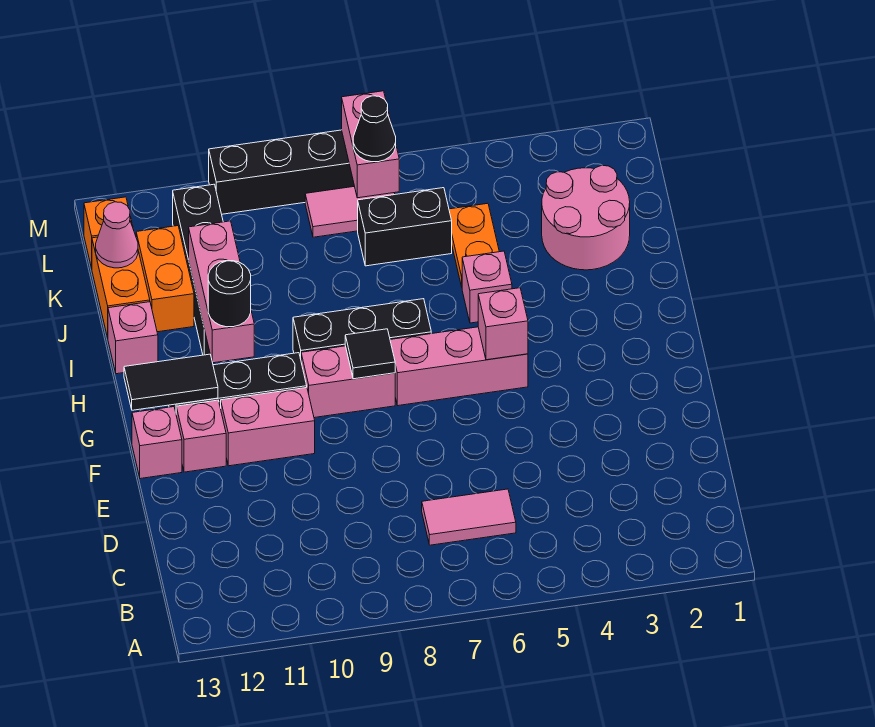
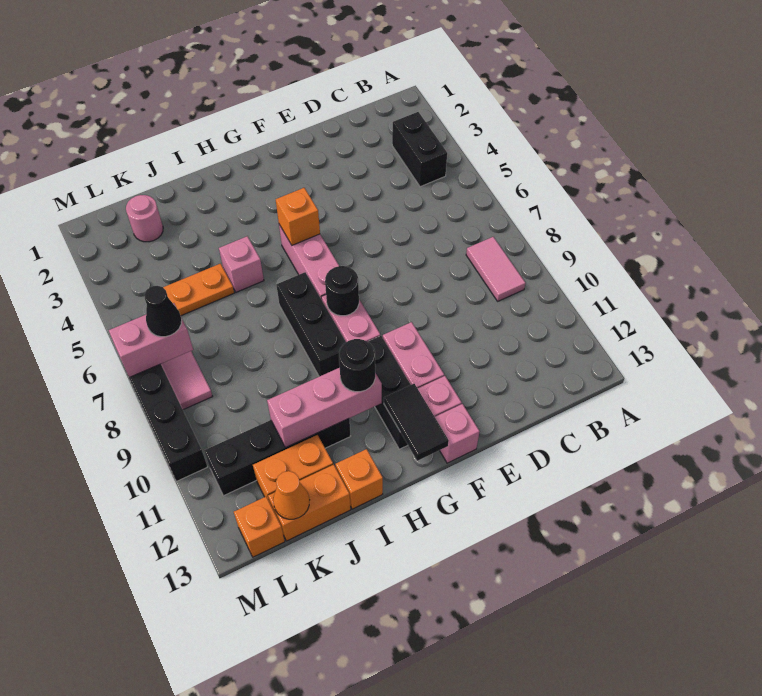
pink 1x2 tile [422,489,516,545] -> pink 1x2 tile moved to [466,237,525,301]
pink 1x1 brick [478,288,528,360] -> orange 1x1 brick [276,188,320,245]
black 1x1 tile [345,329,395,379] -> black 1x1 round brick [325,266,359,316]
pink 1x1 brick [108,302,158,374] -> orange 1x1 brick [335,449,383,509]
pink 2x2 round brick [542,166,630,270] -> pink 1x1 round brick [126,195,163,242]
black 1x2 brick [358,188,452,266] -> black 1x2 brick moved to [392,112,447,187]
pink 1x1 cone [96,202,138,268] -> orange 1x1 cone [273,471,309,519]

